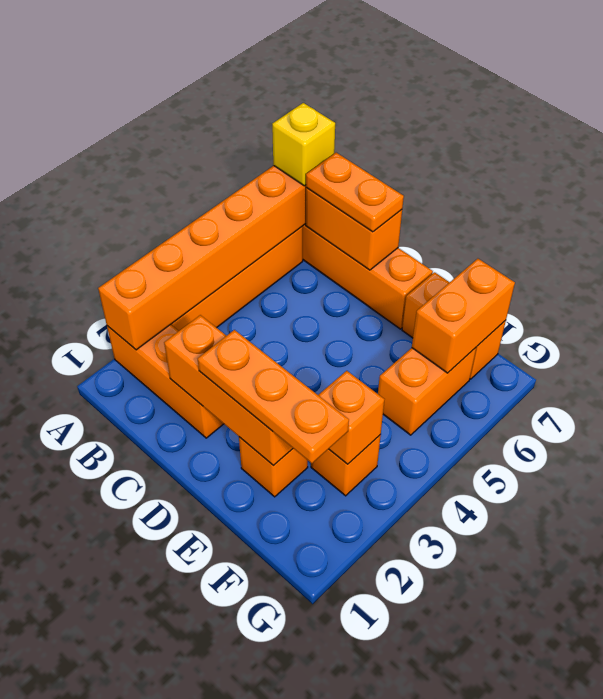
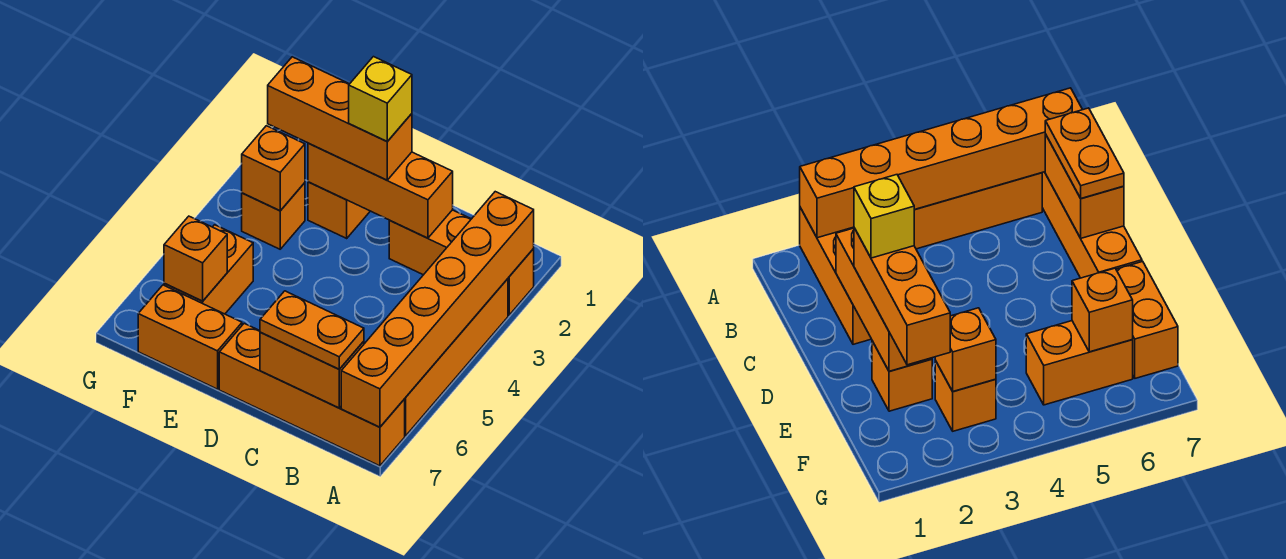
yellow 1x1 brick [272,103,335,186] -> yellow 1x1 brick moved to [349,57,412,141]
orange 1x3 plate [198,330,349,463] -> orange 1x3 brick [268,57,412,180]
orange 1x2 brick [412,259,515,373] -> orange 1x1 brick [164,216,227,301]

